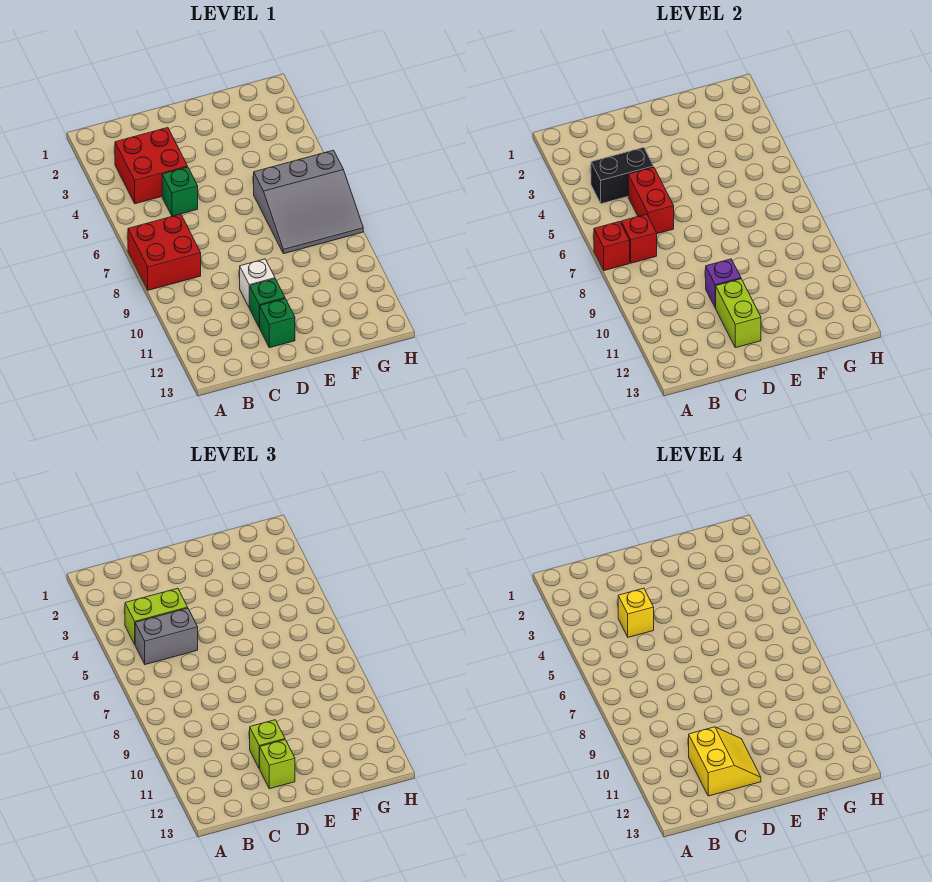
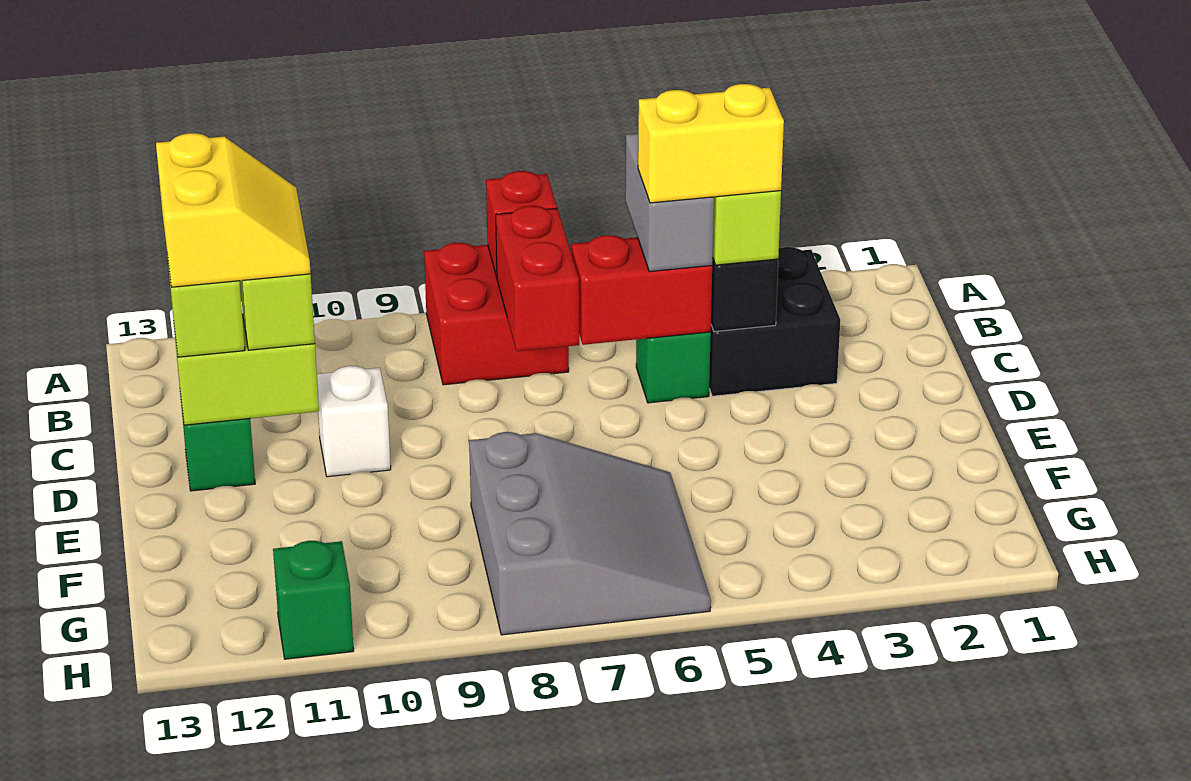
red 2x2 brick [115,128,188,204] -> black 2x2 brick [709,247,840,396]
red 1x1 brick [621,214,657,263] -> red 1x2 brick [496,206,579,351]
yellow 1x1 brick [618,588,654,637] -> yellow 1x2 brick [638,84,784,203]
yellow 2x2 slope [689,727,761,796] -> yellow 2x2 slope turned to [156,133,311,287]
purple 1x1 brick [706,259,741,308] -> none
green 1x1 brick [250,279,285,328] -> green 1x1 brick moved to [273,541,354,659]
grey 3x3 slope [254,150,363,254] -> grey 3x3 slope turned to [469,432,711,635]

